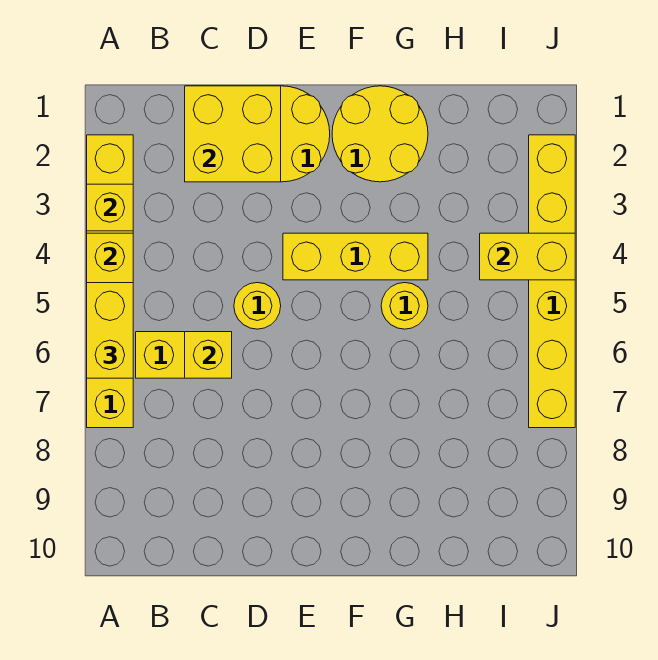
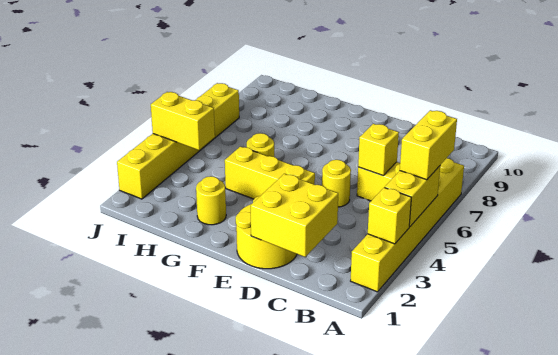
yellow 2x2 round brick [332,86,428,182] -> yellow 1x1 round brick [196,176,226,225]

